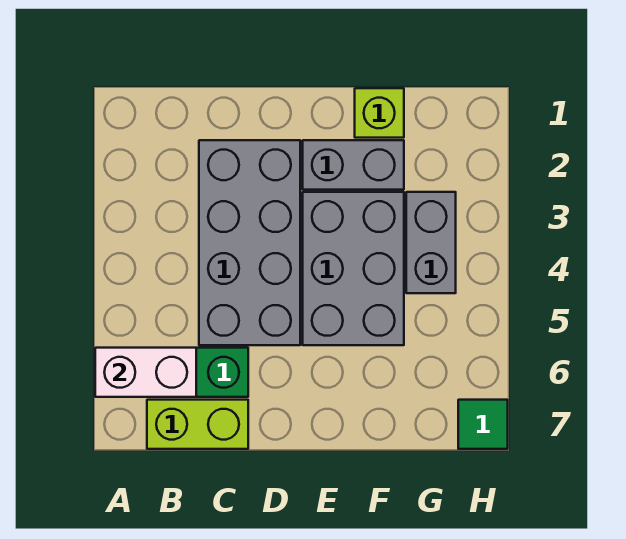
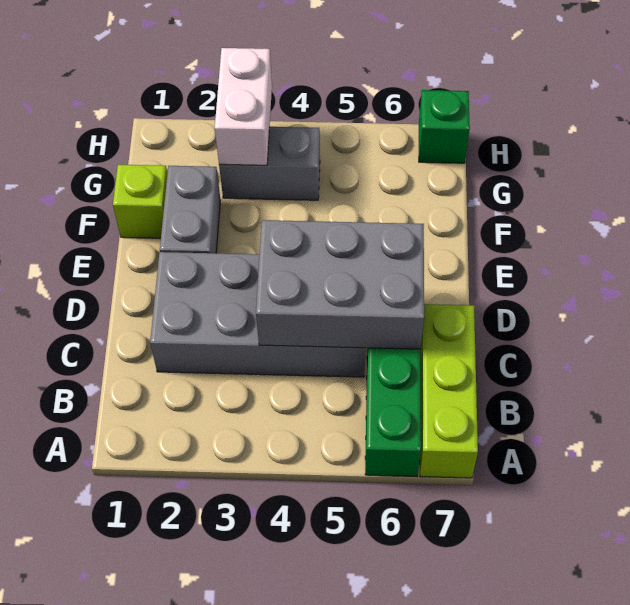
white 1x2 brick [95,348,196,397] -> white 1x2 brick moved to [215,48,272,165]
lime 1x2 brick [147,400,248,449] -> lime 1x3 brick [420,304,478,478]
grey 2x3 brick [303,192,404,345] -> grey 2x3 brick moved to [256,220,424,349]
green 1x1 tile [458,400,508,449] -> green 1x1 brick [419,90,470,163]

